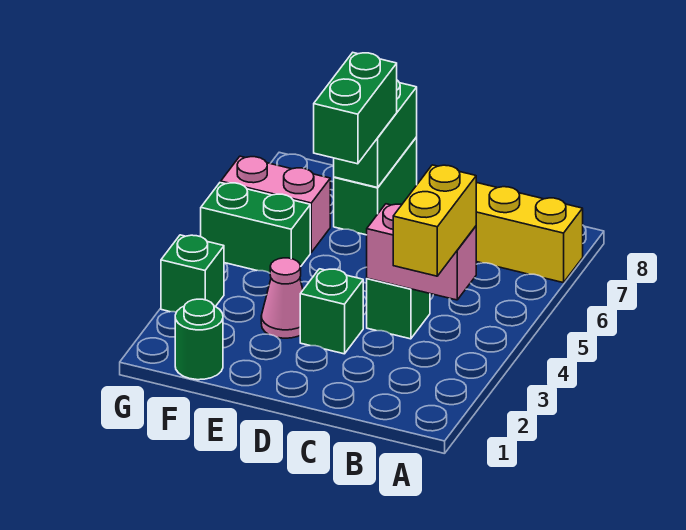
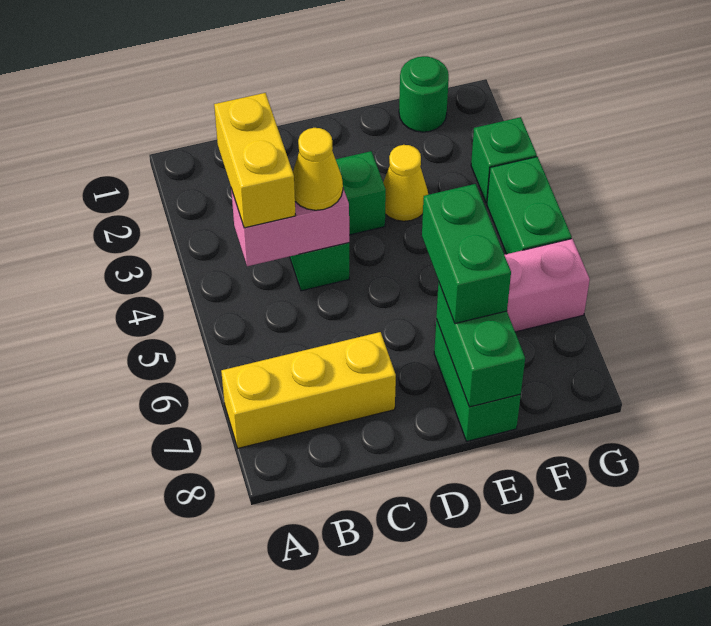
none -> yellow 1x1 cone [293,128,343,210]
pink 1x1 cone [261,258,303,338] -> yellow 1x1 cone [383,145,428,221]
green 1x2 brick [201,183,310,273] -> green 1x2 brick turned to [487,157,572,254]

